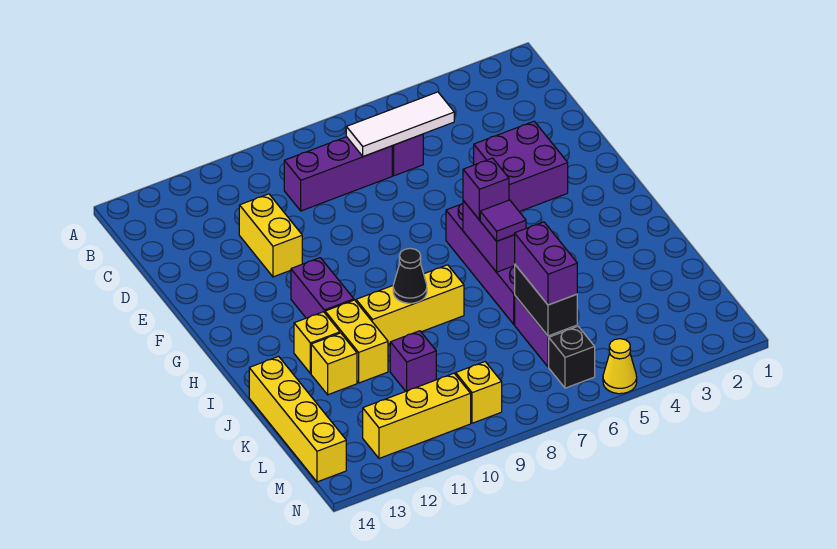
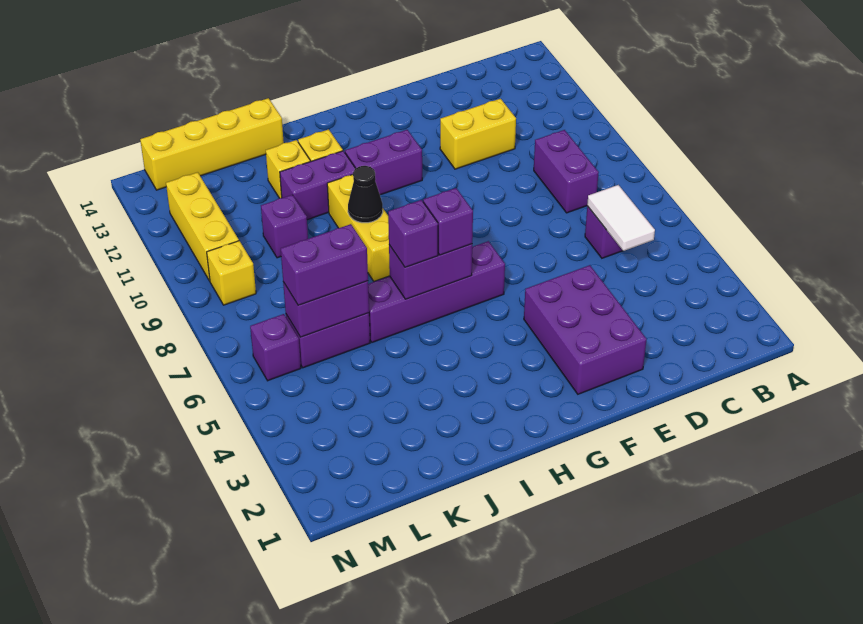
white 1x3 tile [346,92,454,157] -> white 1x2 tile [587,185,655,251]
purple 1x3 brick [284,137,392,211] -> purple 1x2 brick [534,130,599,213]
purple 2x2 brick [474,121,568,212] -> purple 2x3 brick [524,265,647,394]
purple 1x1 tile [480,200,526,241] -> purple 1x1 brick [388,200,438,267]
yellow 1x2 brick [325,300,388,383] -> purple 1x2 brick [280,151,356,220]
black 1x2 brick [515,265,577,336] -> purple 1x2 brick [283,281,369,337]
black 1x1 brick [549,326,595,388] -> purple 1x1 brick [250,314,301,381]
yellow 1x1 cone [603,339,637,394] -> none

